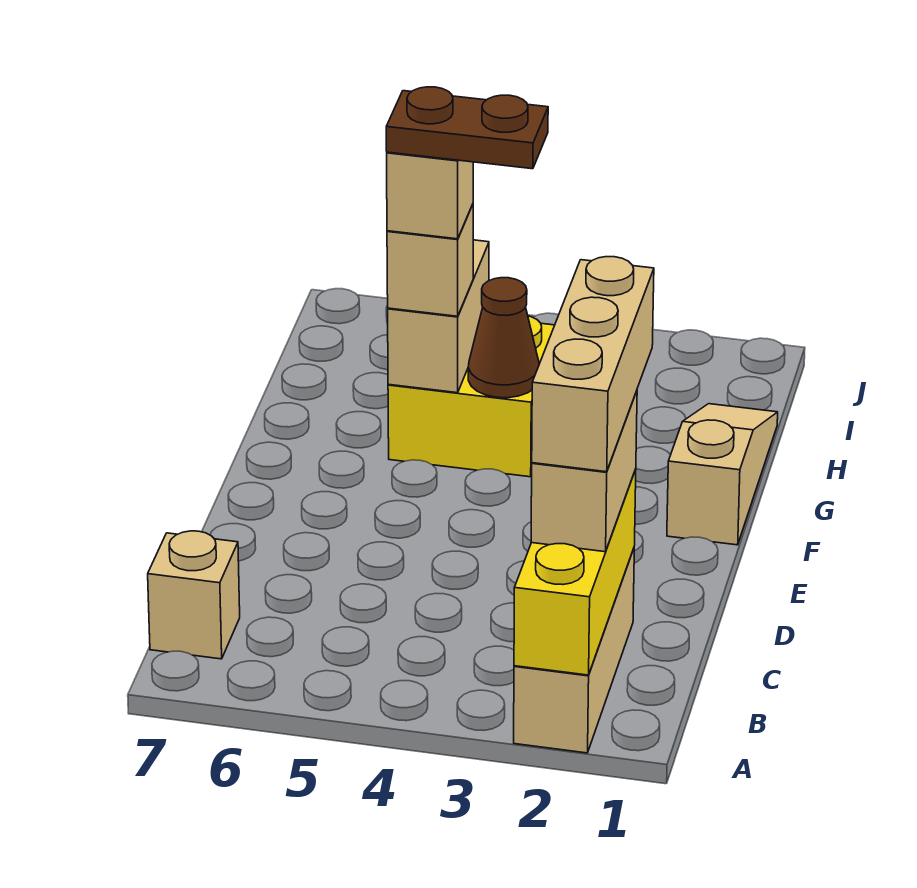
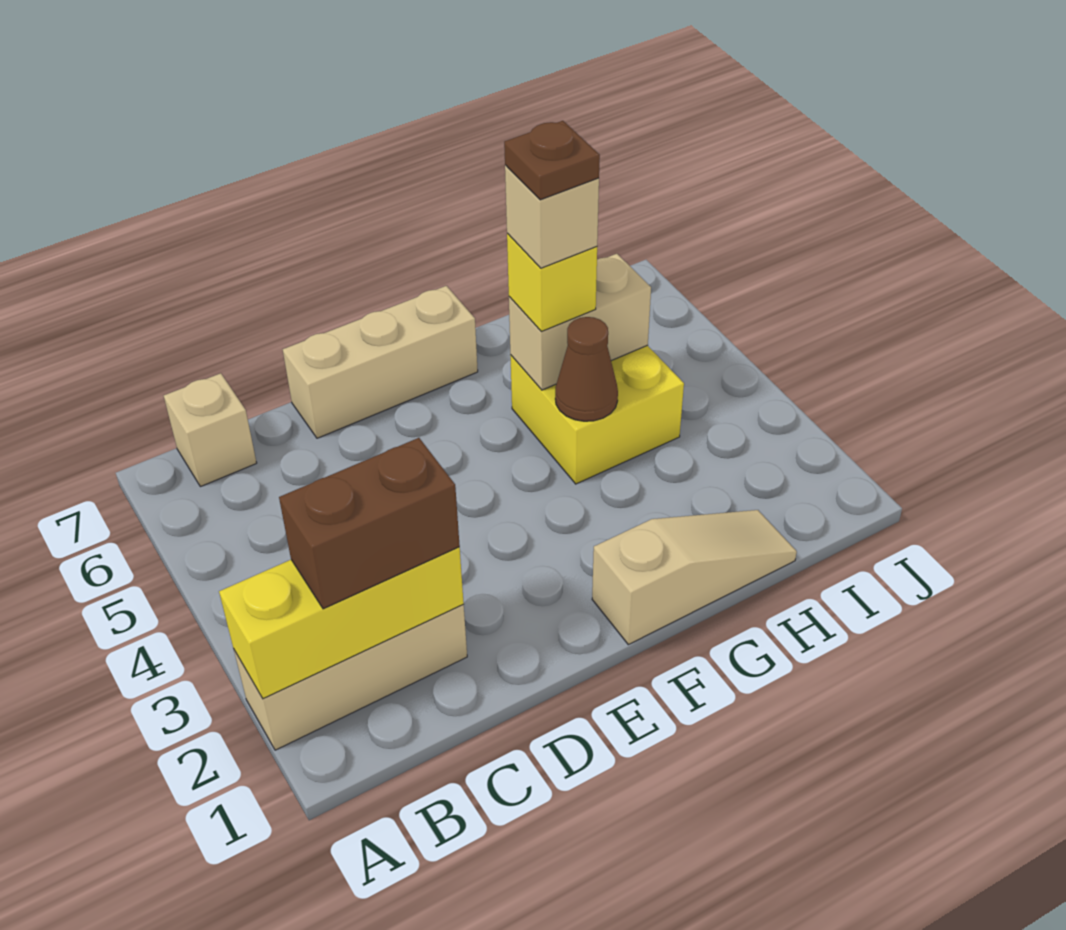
tan 1x2 brick [531,391,637,552] -> brown 1x2 brick [279,438,460,609]
tan 1x3 brick [532,257,654,472] -> tan 1x3 brick moved to [283,286,478,438]
brown 1x2 plate [386,87,548,169] -> brown 1x1 plate [504,121,600,200]
tan 1x1 brick [387,205,473,316] -> yellow 1x1 brick [507,233,597,332]

